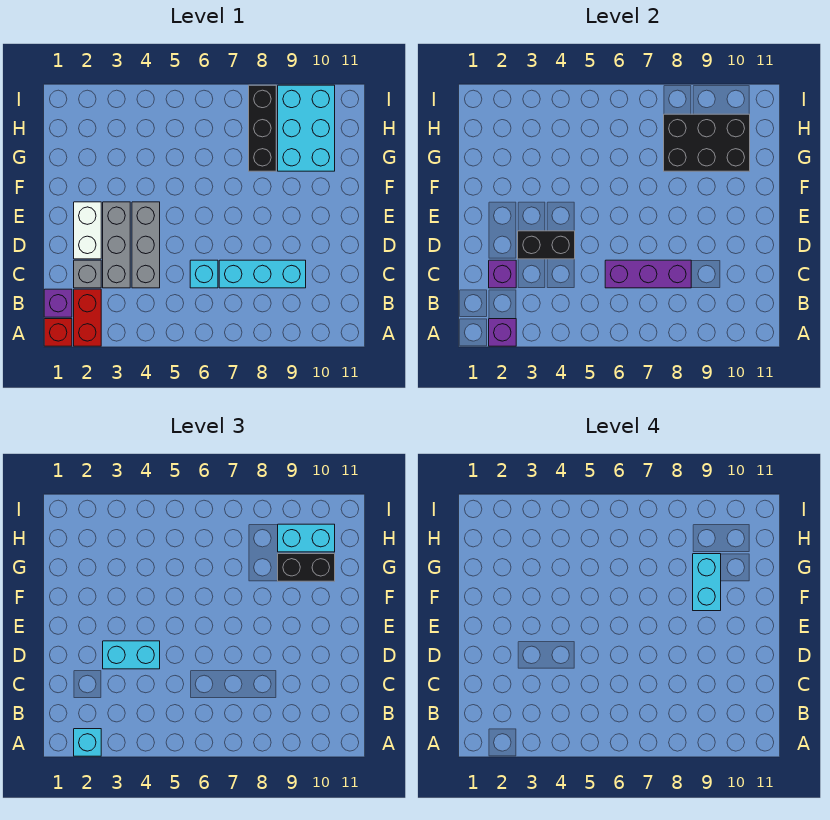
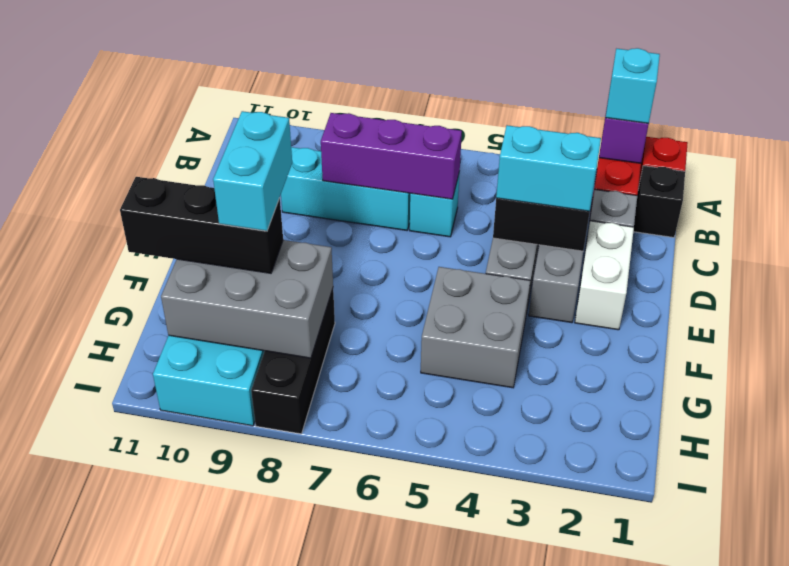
purple 1x1 brick [44,289,72,317] -> black 1x1 brick [633,166,685,237]
purple 1x1 brick [489,260,516,288] -> none
none -> grey 2x2 brick [421,267,530,388]
black 2x3 brick [664,114,750,171] -> grey 2x3 brick [161,240,333,358]
black 1x2 brick [278,554,335,581] -> black 1x3 brick [120,177,283,273]
cyan 1x2 brick [278,524,335,552] -> none

